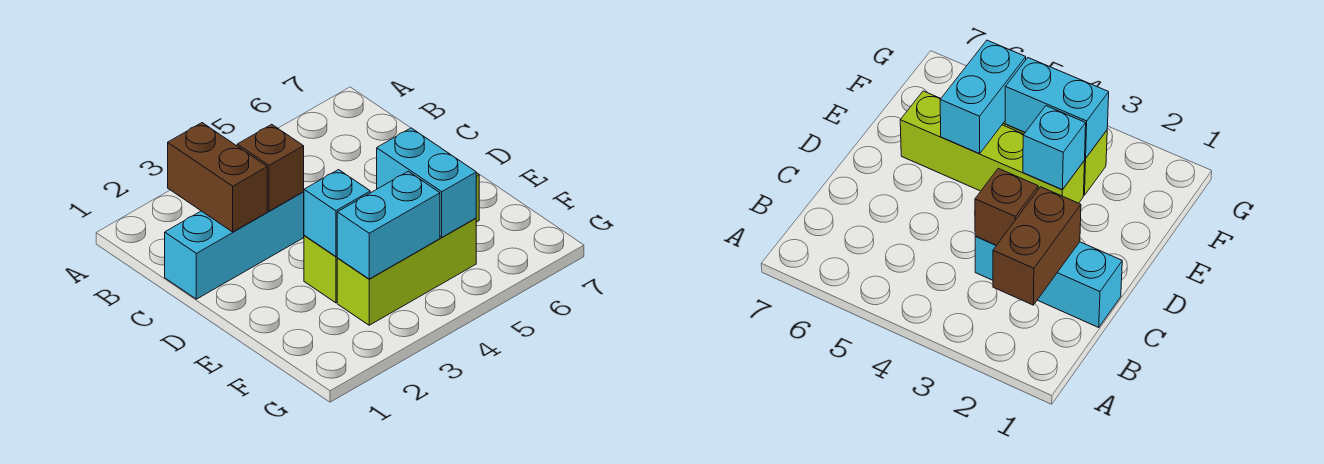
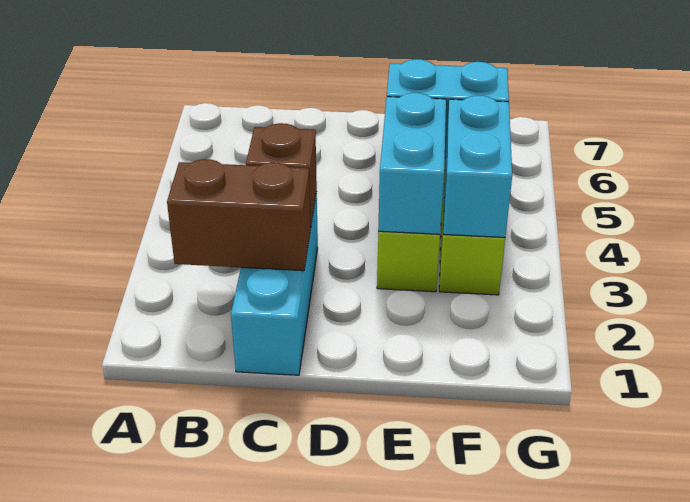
cyan 1x1 brick [304,170,370,256] -> cyan 1x2 brick [378,93,446,234]

